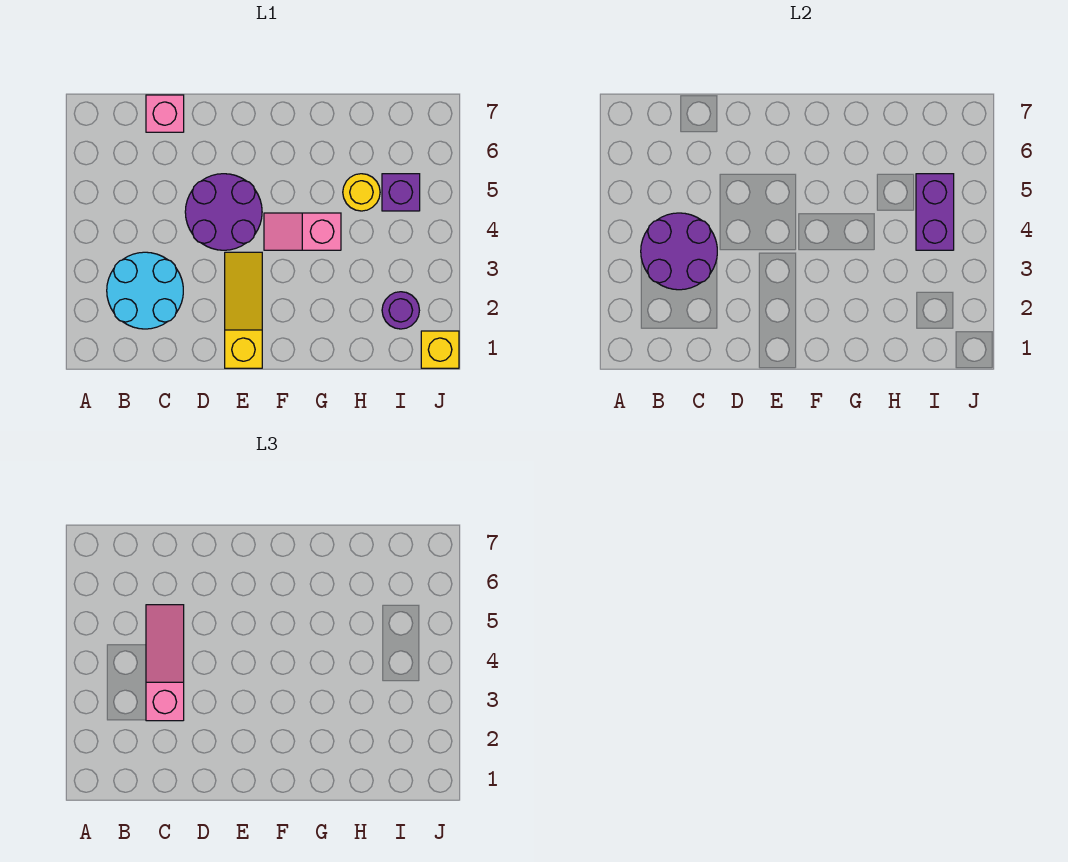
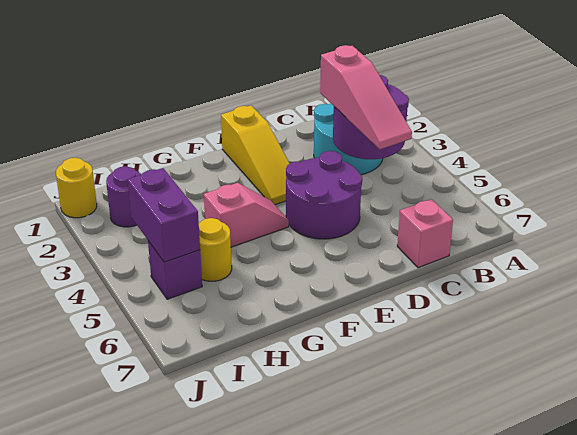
yellow 1x1 brick [421,331,459,368] -> yellow 1x1 round brick [56,158,97,218]

